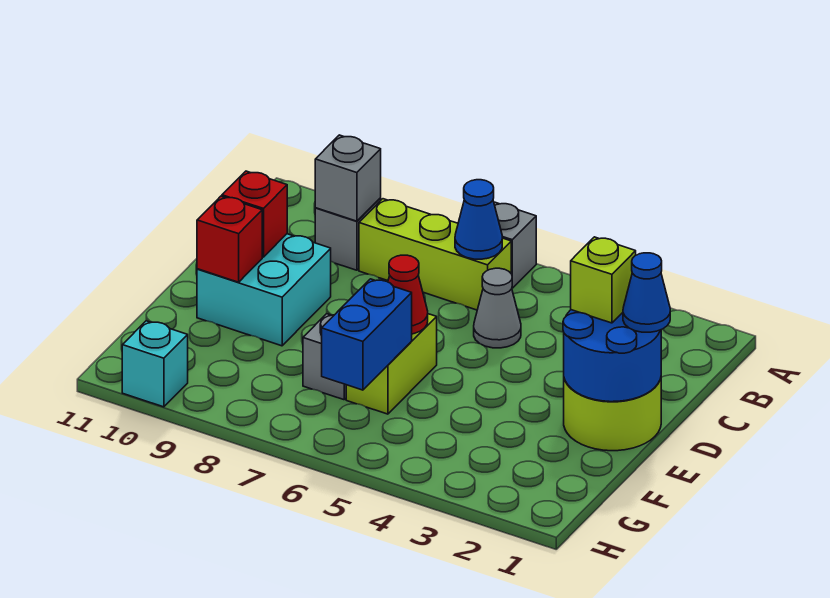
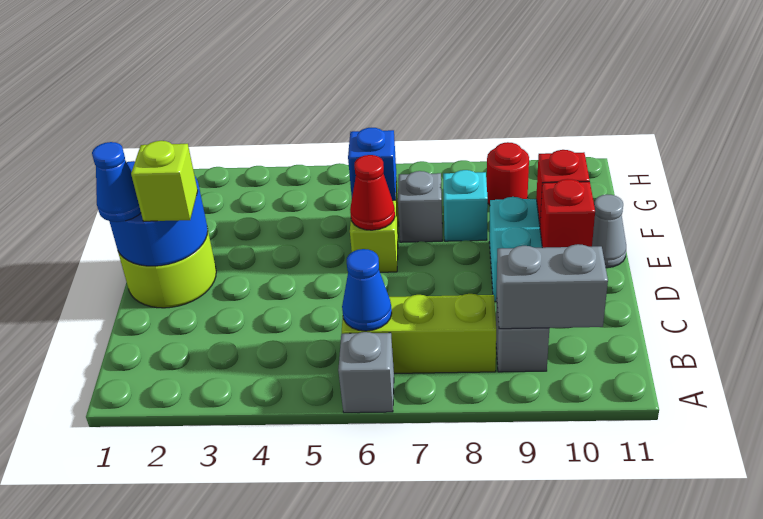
grey 1x1 brick [315,135,381,221] -> grey 1x2 brick [497,244,608,329]
grey 1x1 cone [474,268,521,348] -> grey 1x1 cone moved to [592,194,626,268]
blue 1x2 brick [322,279,412,390] -> blue 1x1 brick [348,128,396,200]
none -> red 1x1 round brick [487,142,529,205]
cyan 1x1 brick [122,321,188,407] -> cyan 1x1 brick moved to [443,170,488,241]

